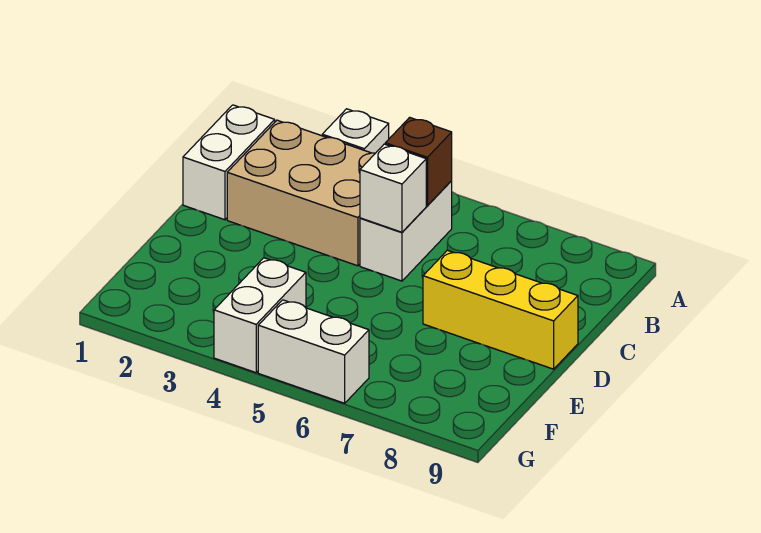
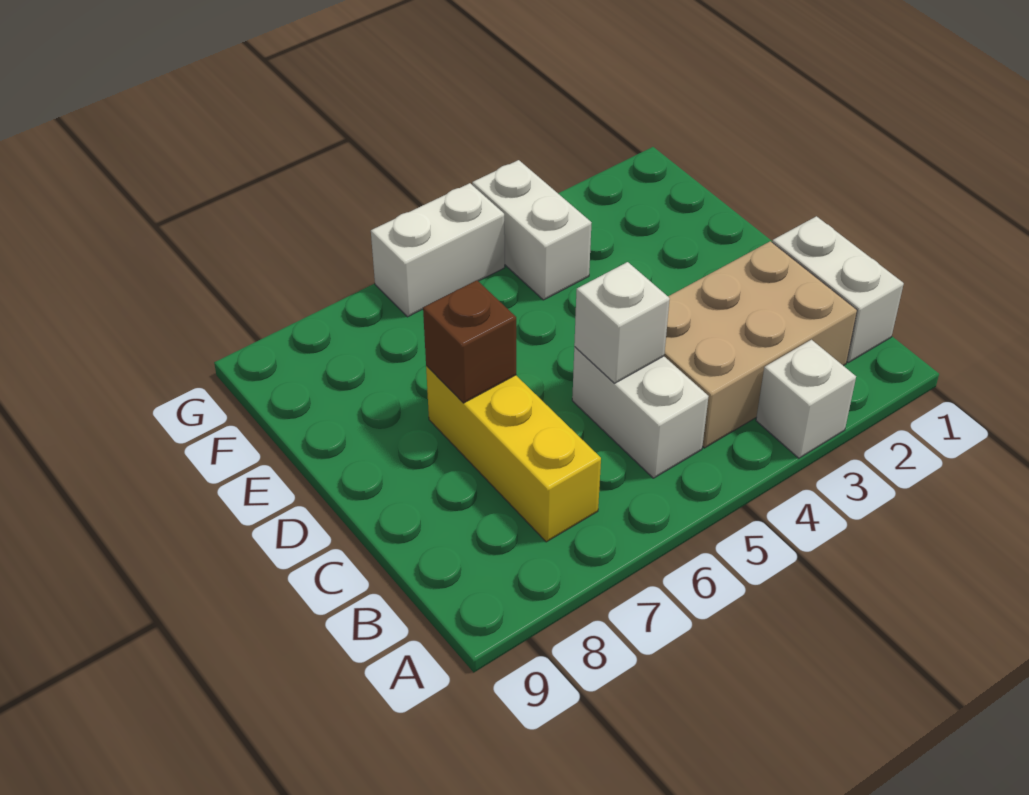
brown 1x1 brick [385,117,452,206] -> brown 1x1 brick moved to [423,280,516,403]
yellow 1x3 brick [423,250,578,369] -> yellow 1x3 brick turned to [426,366,601,542]

